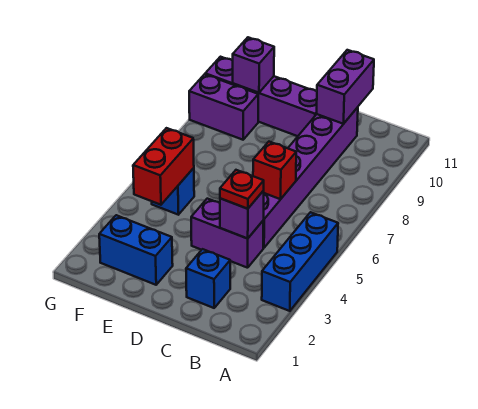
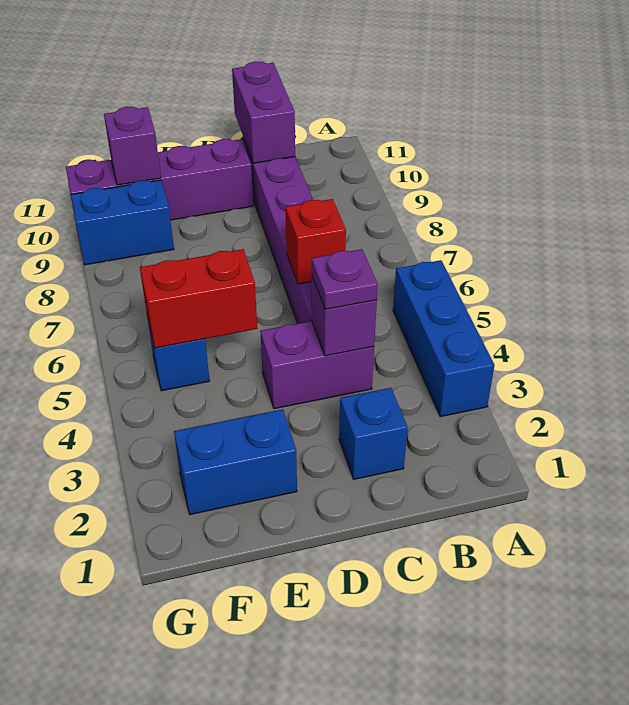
red 1x1 plate [220,170,264,209] -> purple 1x1 plate [312,249,378,309]
red 1x2 brick [133,128,194,205] -> red 1x2 brick turned to [140,249,257,348]
purple 1x2 brick [189,74,258,140] -> blue 1x2 brick [71,180,174,265]

